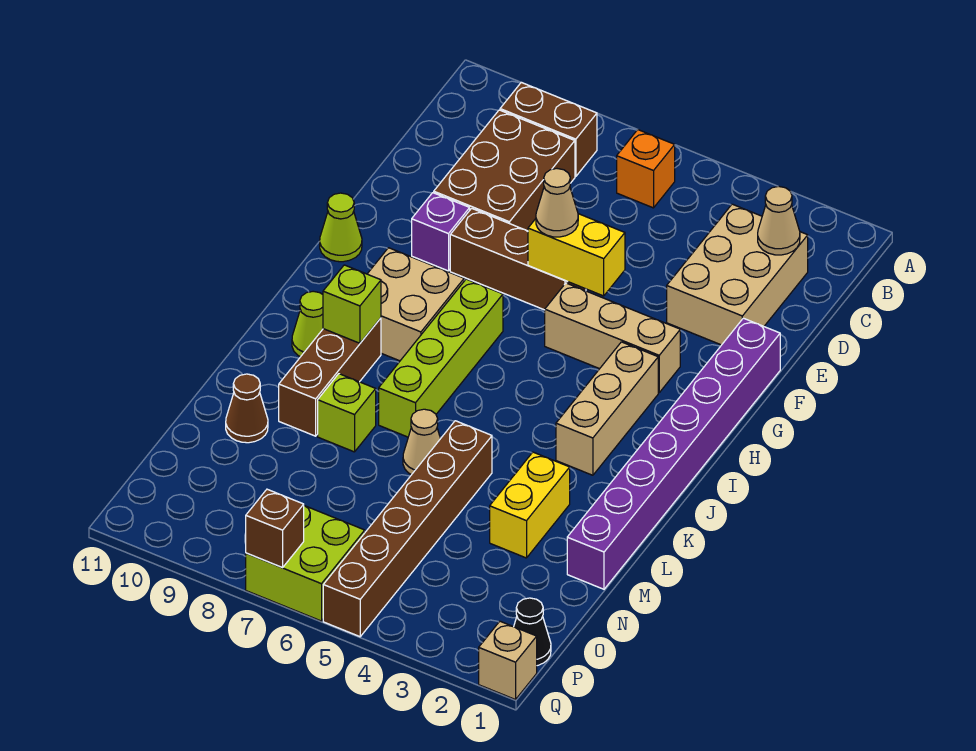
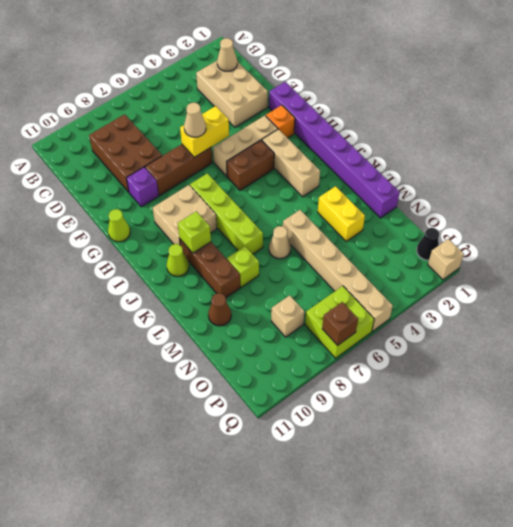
orange 1x1 brick [617,130,675,208] -> orange 1x1 brick moved to [266,105,295,138]
brown 1x2 brick [500,82,597,176] -> brown 1x2 brick moved to [227,140,274,190]
brown 1x6 brick [323,421,492,637] -> tan 1x6 brick [283,210,393,331]
none -> tan 1x1 brick [271,295,305,337]

